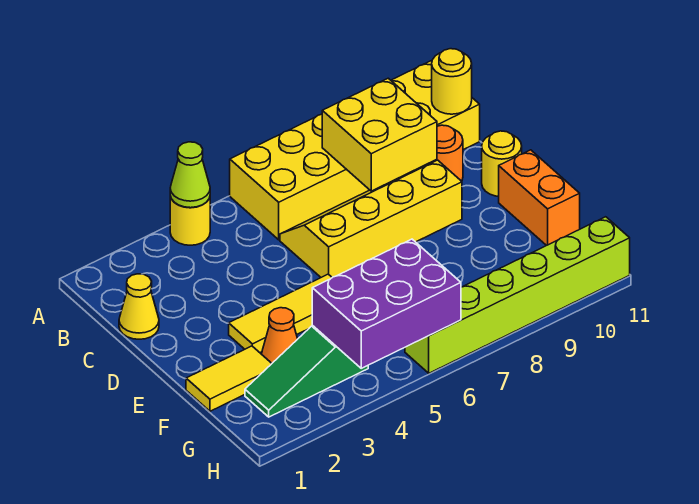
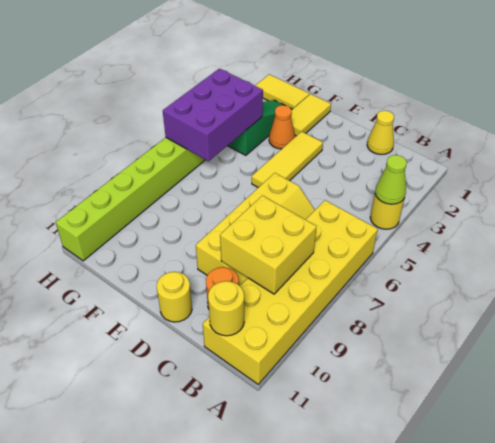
orange 1x2 brick [499,150,580,246] -> none
none -> yellow 1x2 tile [255,74,309,109]

